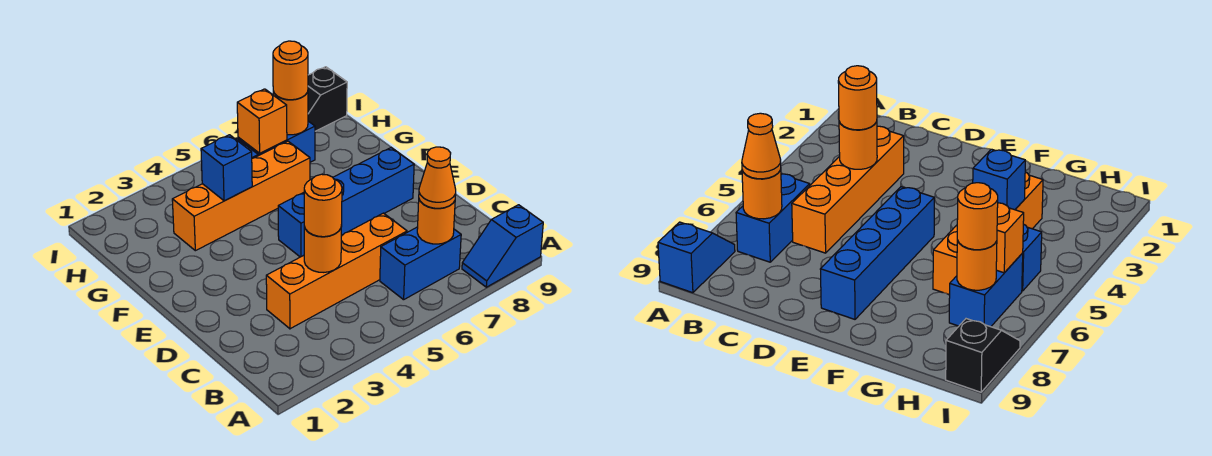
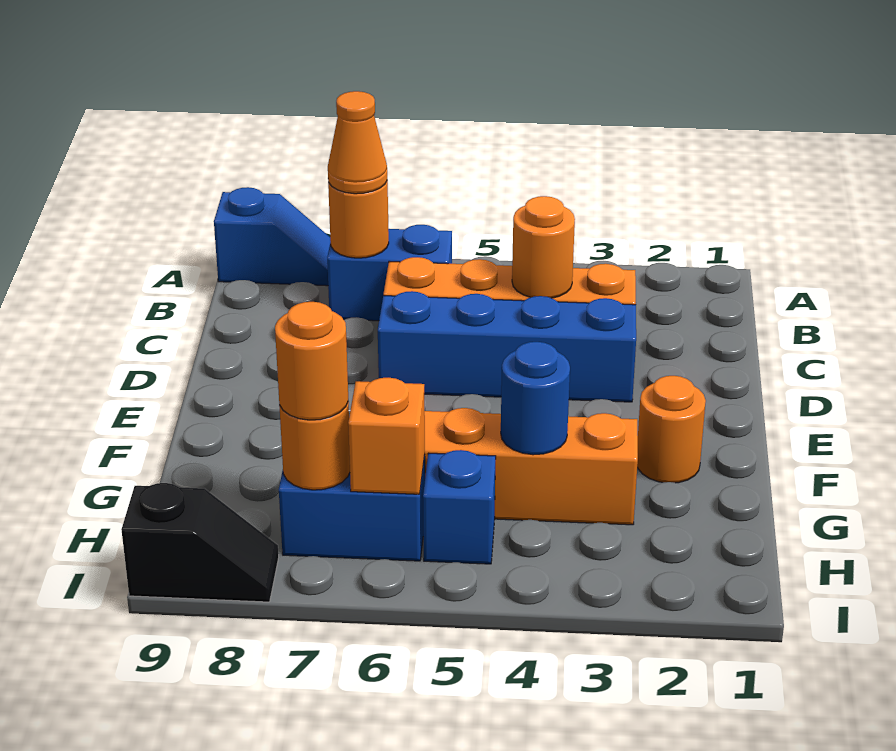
orange 1x1 round brick [304,174,342,237] -> orange 1x1 round brick moved to [637,376,706,483]
blue 1x4 brick [278,148,414,257] -> blue 1x4 brick moved to [378,291,636,402]
blue 1x1 brick [201,135,252,201] -> blue 1x1 round brick [501,342,570,455]

